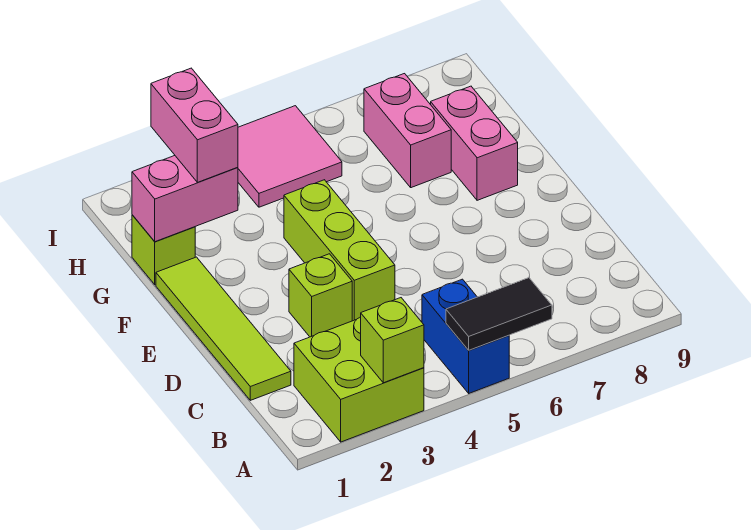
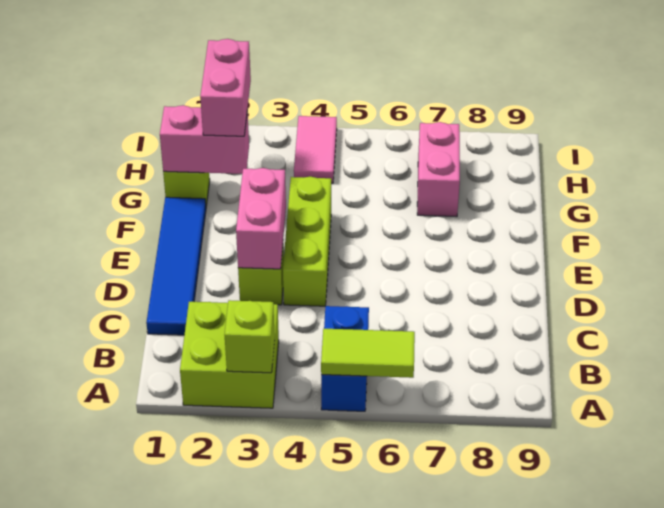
black 1x2 tile [446,278,552,350] -> lime 1x2 tile [321,329,415,378]
lime 1x4 tile [156,257,291,400] -> blue 1x4 tile [146,197,206,335]
pink 1x2 brick [431,86,518,200] -> pink 1x2 brick moved to [236,168,286,269]
pink 2x2 tile [238,106,342,207] -> pink 1x2 tile [294,116,337,183]

